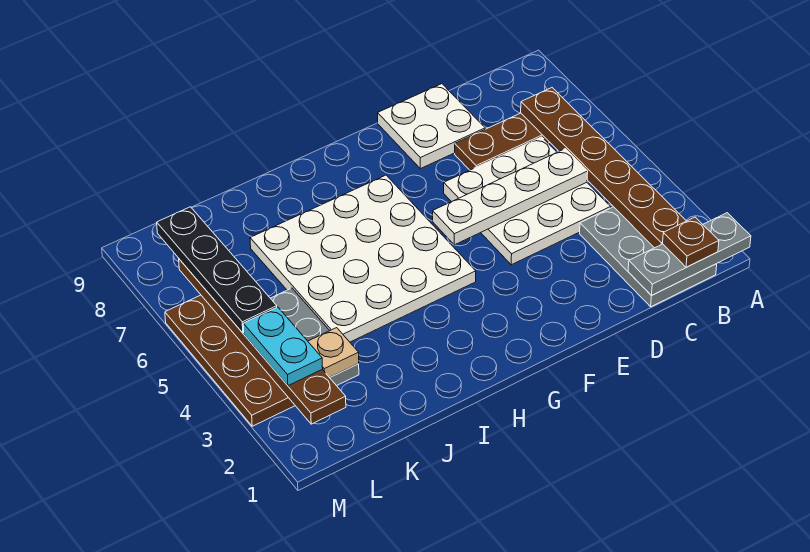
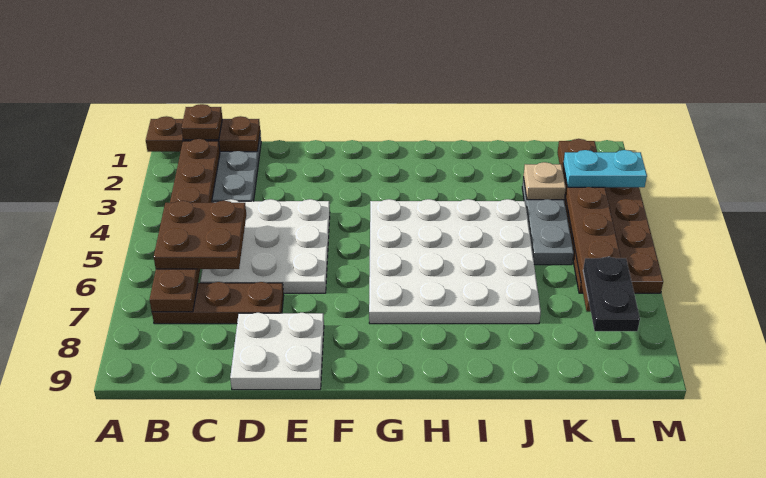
grey 1x3 plate [628,213,751,295] -> brown 1x3 plate [146,116,260,152]
none -> brown 2x2 plate [154,201,246,269]
white 1x4 plate [433,149,588,245] -> none
cyan 1x2 plate [243,307,323,386] -> cyan 1x2 plate turned to [563,150,647,187]
black 1x4 plate [157,207,277,333] -> black 1x2 plate [583,257,640,331]

